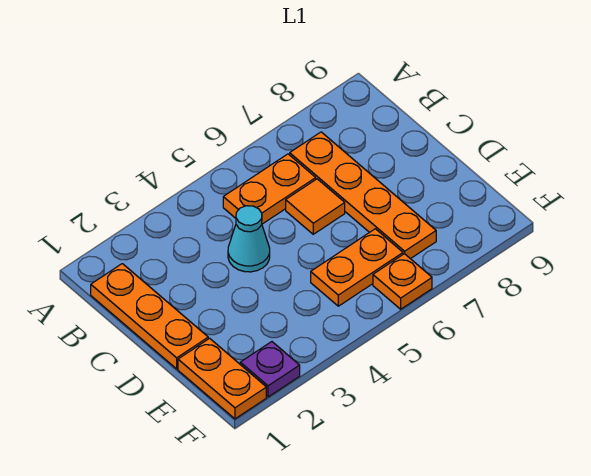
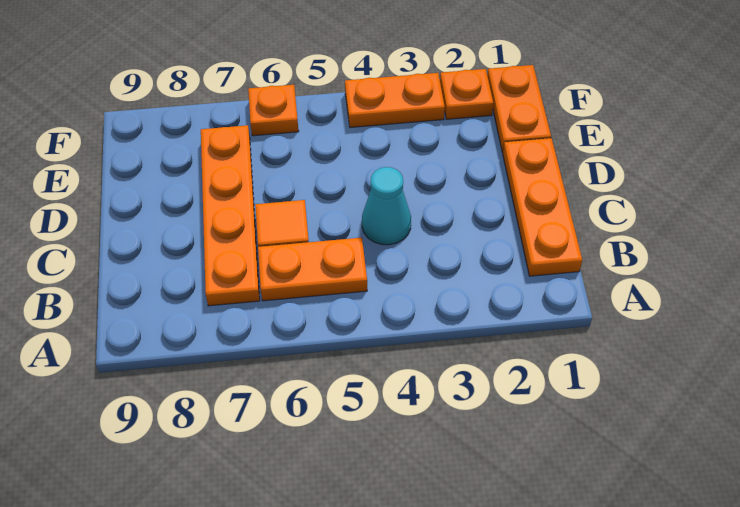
orange 1x2 plate [311,229,403,306] -> orange 1x2 plate moved to [345,73,445,127]
purple 1x1 plate [240,342,300,397] -> orange 1x1 plate [440,69,493,119]

